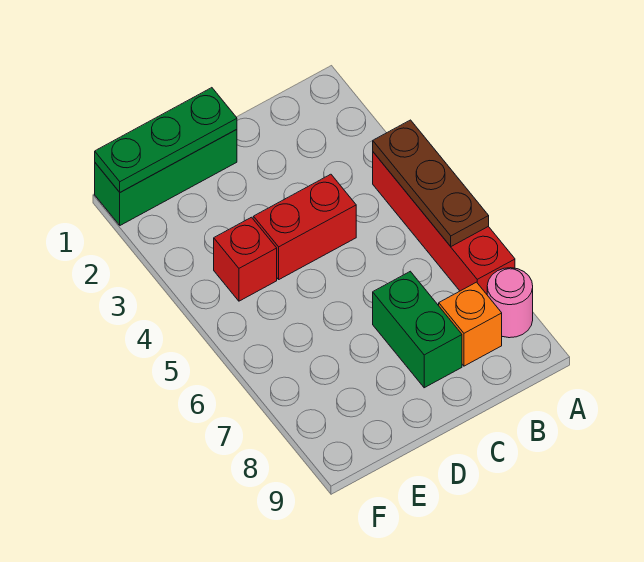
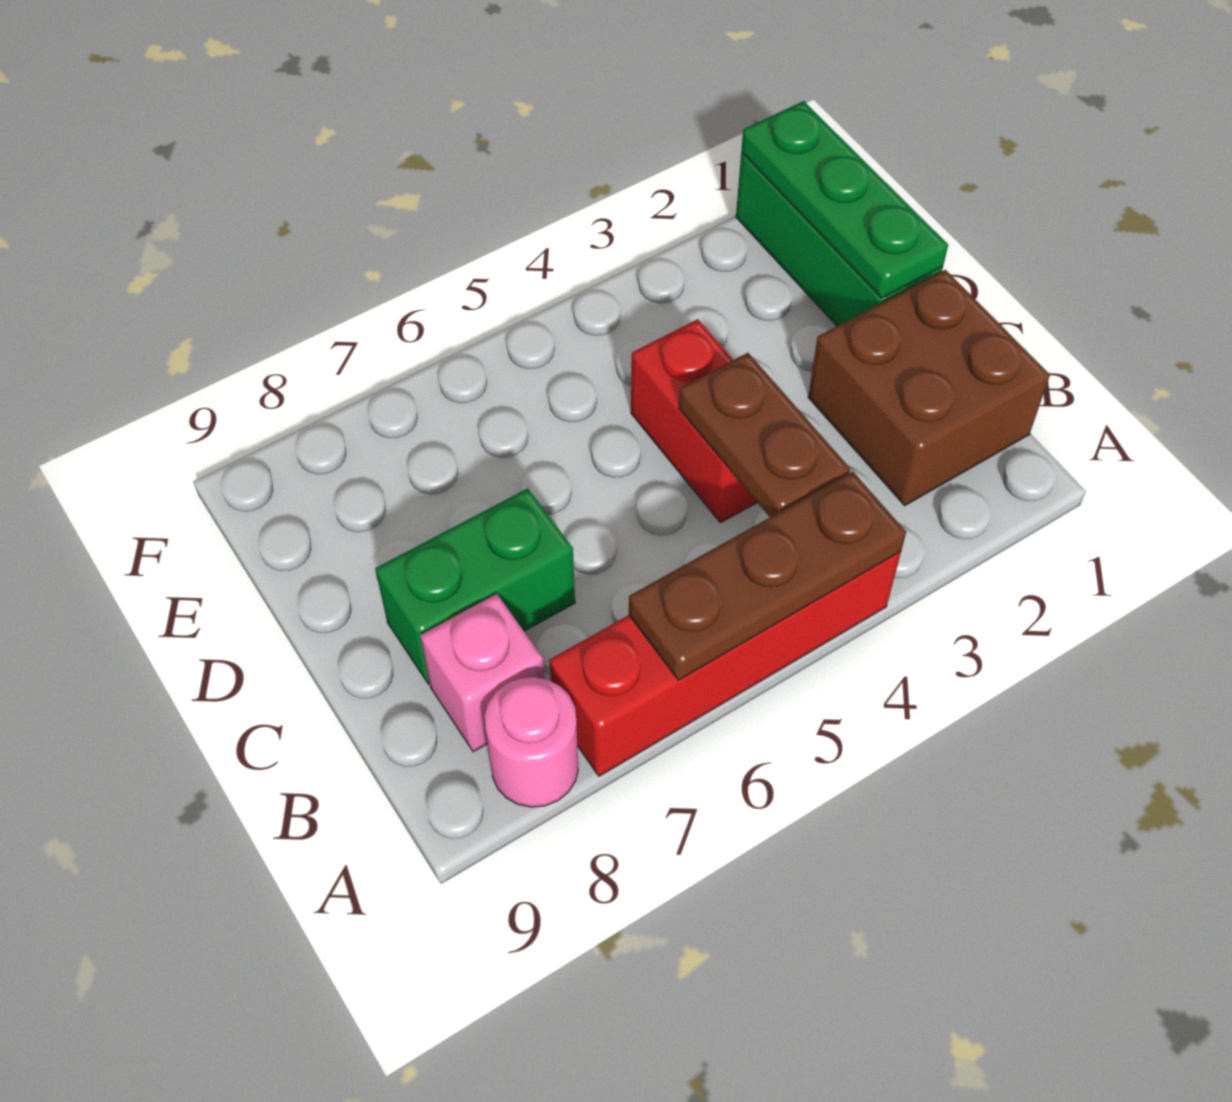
none -> brown 2x2 brick [808,270,1050,506]
none -> brown 1x2 plate [679,353,850,517]
orange 1x1 brick [439,282,502,366] -> pink 1x1 brick [420,594,545,752]
red 1x1 brick [214,217,277,301] -> none

